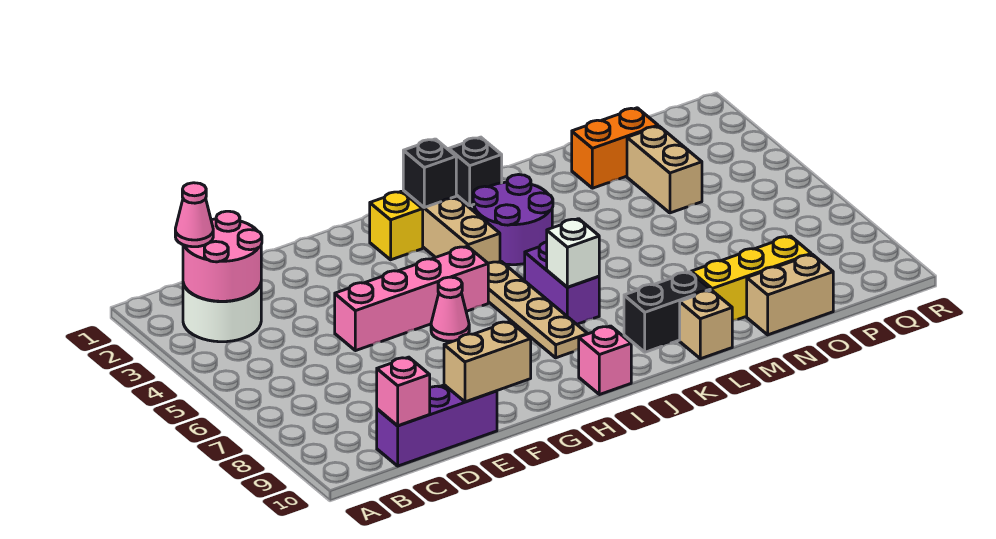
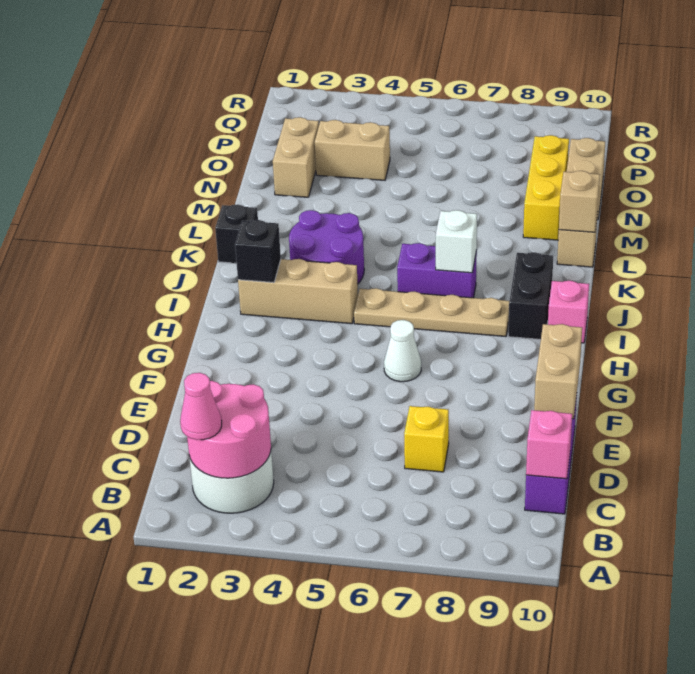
pink 1x4 brick [335,246,488,351] -> none
pink 1x1 cone [431,277,469,341] -> white 1x1 cone [384,320,421,382]
yellow 1x1 brick [370,191,423,260] -> yellow 1x1 brick moved to [404,406,449,472]
black 1x2 brick [624,272,710,352] -> black 1x2 brick moved to [508,252,553,339]
none -> tan 1x1 brick [559,171,600,232]
orange 1x2 brick [572,108,658,188] -> tan 1x2 brick [273,117,319,197]

